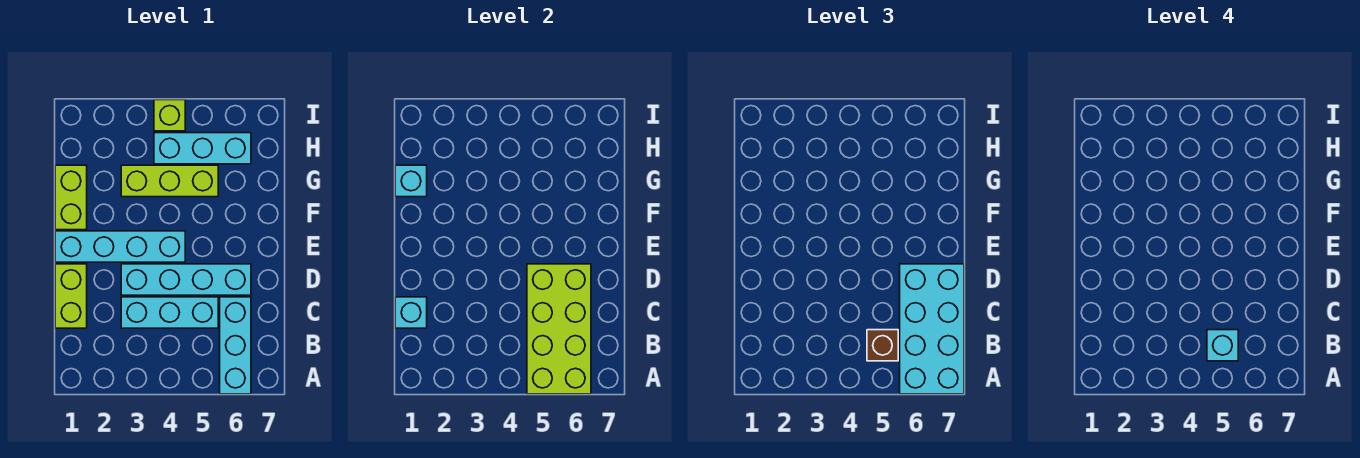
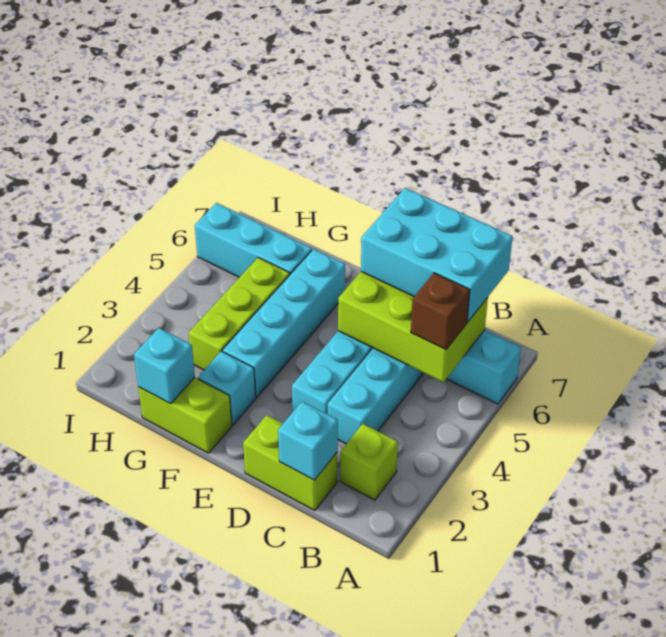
lime 2x4 brick [527,264,591,394] -> lime 2x3 brick [338,272,488,382]
cyan 2x4 brick [900,264,964,394] -> cyan 2x3 brick [361,188,513,322]
cyan 1x1 brick [1207,330,1238,361] -> cyan 1x1 brick moved to [198,351,256,425]
cyan 1x4 brick [55,231,185,262] -> cyan 1x4 brick moved to [222,249,345,397]
cyan 1x3 brick [154,133,251,164] -> cyan 1x3 brick turned to [195,203,312,277]
lime 1x1 brick [154,100,185,131] -> lime 1x1 brick moved to [340,424,398,500]

